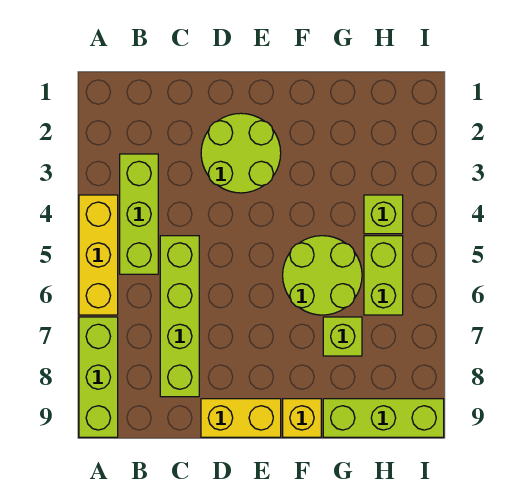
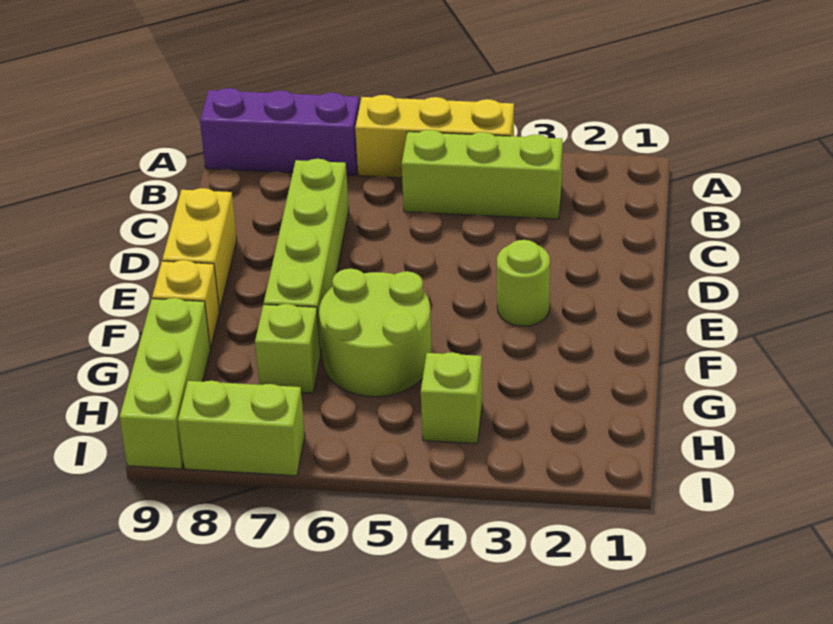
lime 1x3 brick [79,317,118,437] -> purple 1x3 brick [200,88,360,176]
lime 1x4 brick [160,236,199,397] -> lime 1x4 brick turned to [264,159,349,354]
lime 2x2 round brick [201,113,281,193] -> lime 1x1 round brick [497,240,550,326]
lime 1x2 brick [364,236,403,315] -> lime 1x2 brick moved to [178,381,305,476]

